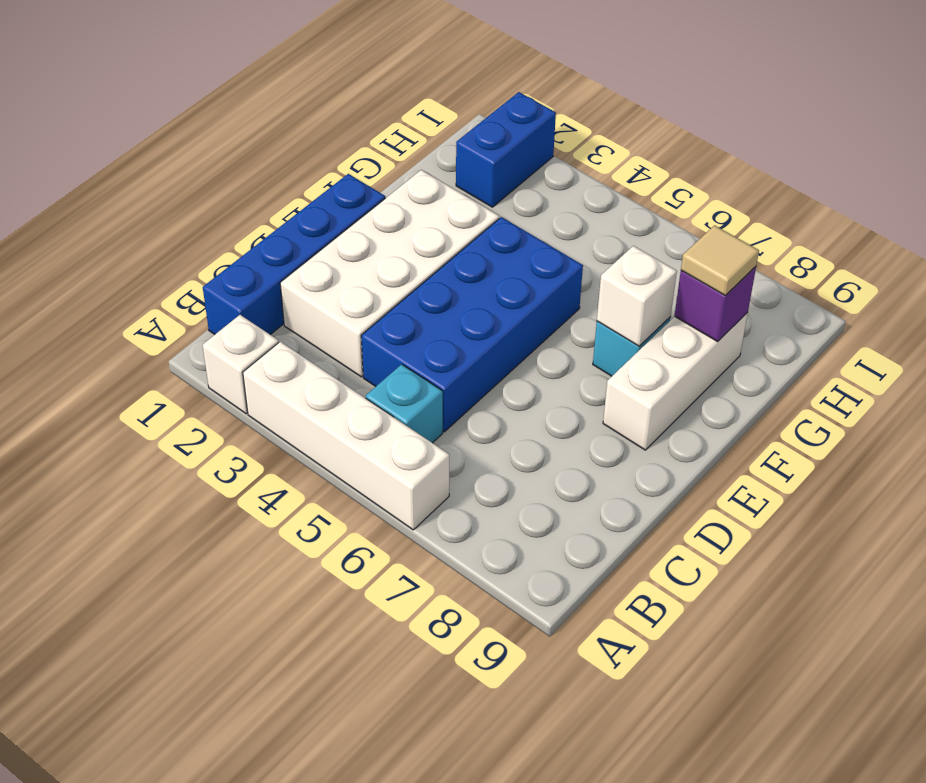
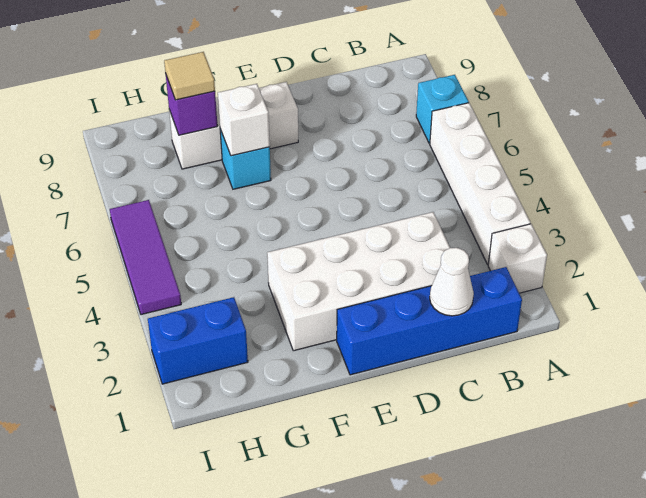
cyan 1x1 brick [366,364,443,443] -> cyan 1x1 brick moved to [416,75,469,143]
none -> white 1x1 cone [430,248,474,316]
blue 2x4 brick [361,217,583,432] -> none
none -> purple 1x3 tile [110,200,181,315]

